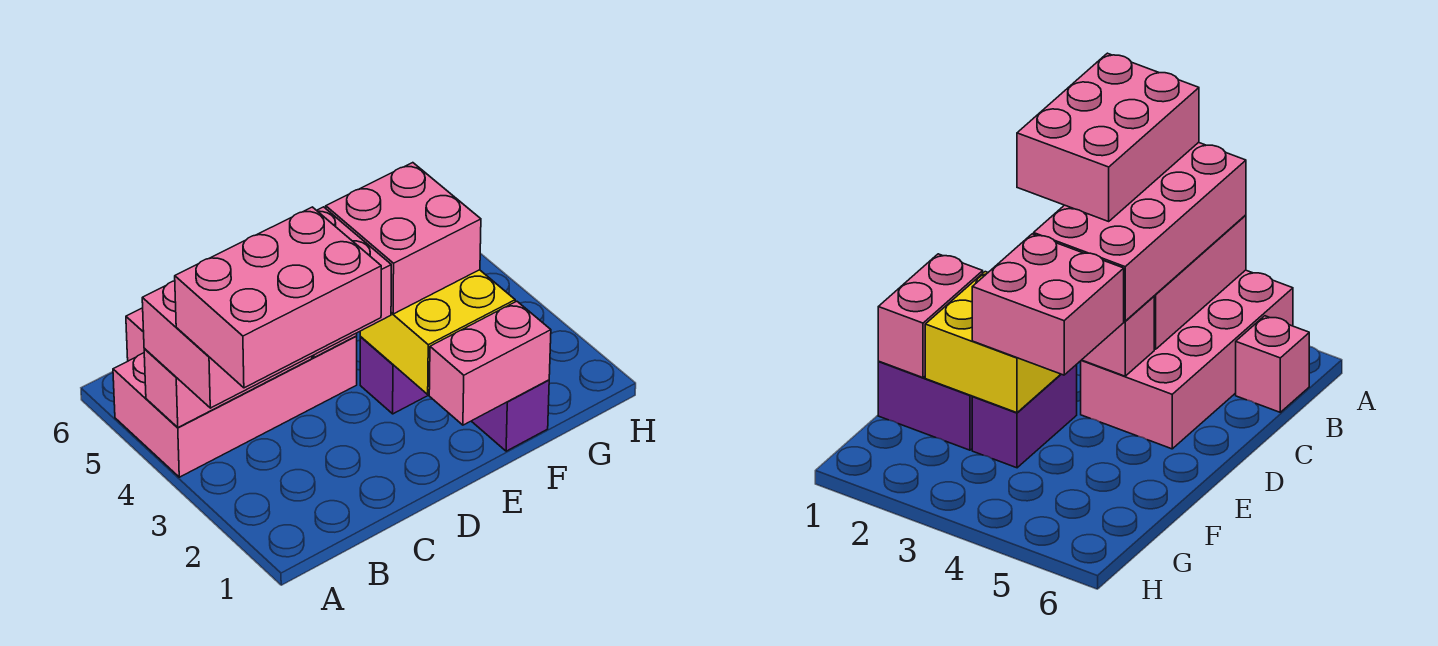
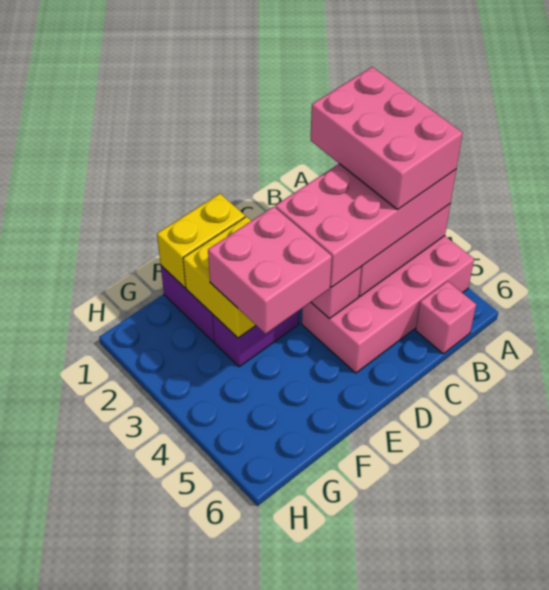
pink 2x3 brick [175,207,381,388] -> pink 2x3 brick turned to [311,67,463,210]
pink 1x2 brick [429,301,551,425] -> yellow 1x2 brick [157,194,245,288]

